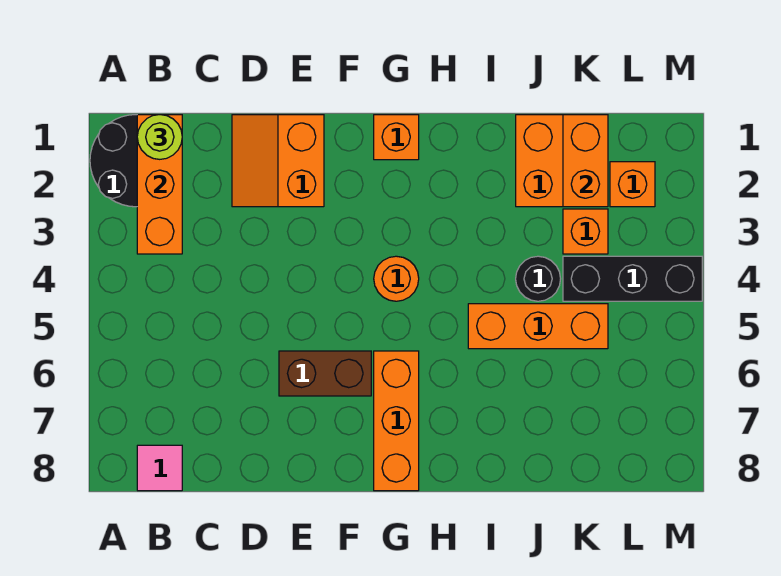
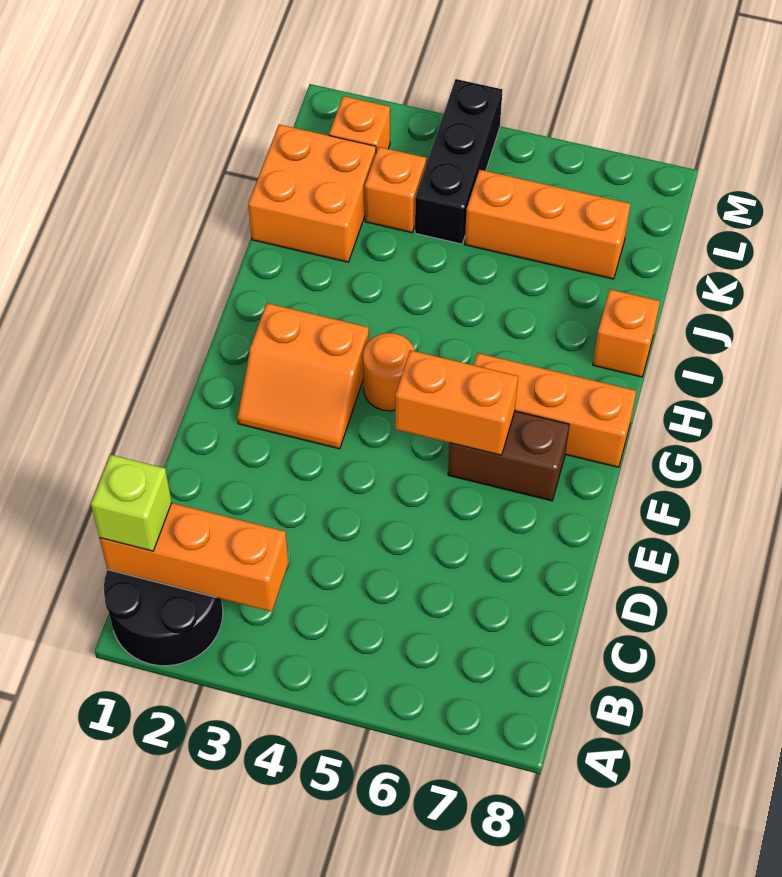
lime 1x1 round brick [137,115,182,159] -> lime 1x1 brick [91,455,172,551]
pink 1x1 tile [137,445,182,491] -> none
orange 2x2 slope [232,115,324,207] -> orange 2x2 slope moved to [238,303,369,449]
brown 1x2 brick [279,351,371,396] -> brown 1x2 brick turned to [448,411,569,501]
orange 1x1 brick [374,115,419,160] -> orange 1x1 brick moved to [593,289,660,377]
orange 1x3 brick [468,304,608,349] -> orange 1x3 brick turned to [465,170,630,279]
black 1x1 round brick [516,256,561,301] -> none
orange 1x2 brick [563,115,608,207] -> orange 1x2 brick moved to [395,350,518,455]

